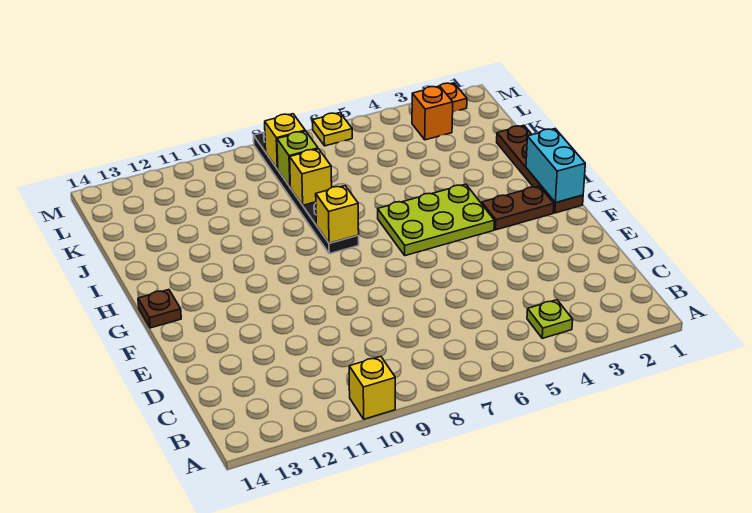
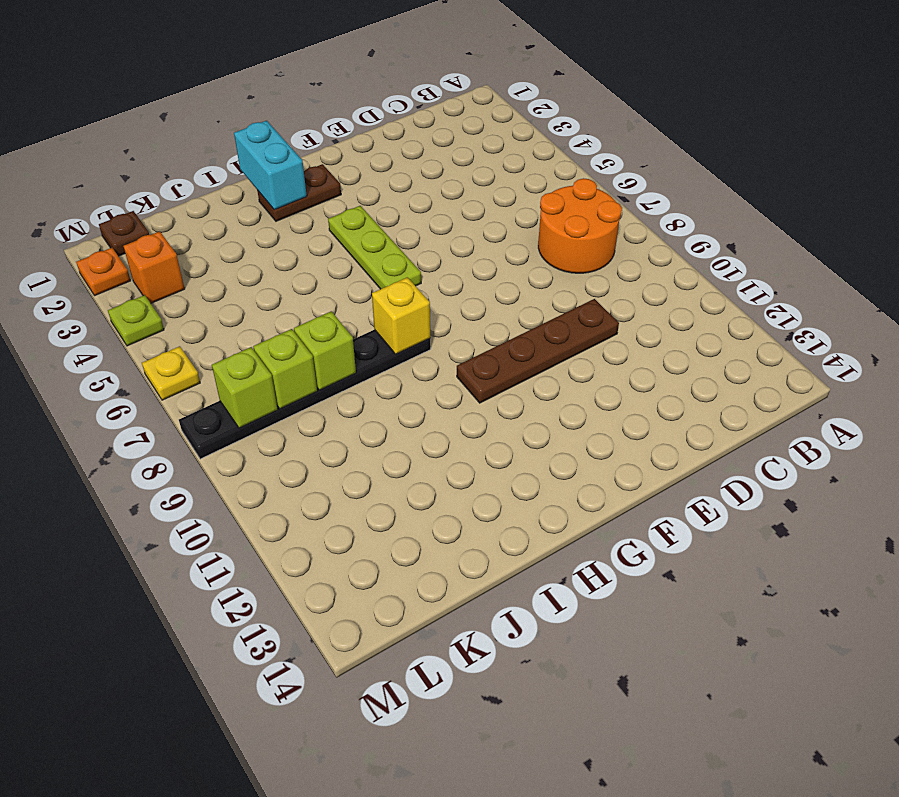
yellow 1x1 brick [349,357,395,419] -> none
lime 1x1 plate [527,300,573,338] -> lime 1x1 plate moved to [108,295,164,346]
none -> orange 2x2 round brick [538,178,622,273]
brown 1x4 plate [497,125,583,213] -> brown 1x4 plate moved to [457,299,619,403]
cyan 1x2 brick [526,129,585,203] -> cyan 1x2 brick turned to [234,121,307,210]
brown 1x2 plate [482,186,554,230] -> brown 1x2 plate turned to [257,164,341,221]
lime 2x3 plate [378,184,494,256] -> lime 1x3 plate [328,206,421,289]
brown 1x1 plate [138,290,181,328] -> brown 1x1 plate moved to [99,211,149,256]
yellow 1x1 brick [290,149,332,205] -> lime 1x1 brick [294,311,356,390]
yellow 1x1 brick [265,114,305,169] -> lime 1x1 brick [212,347,278,428]

